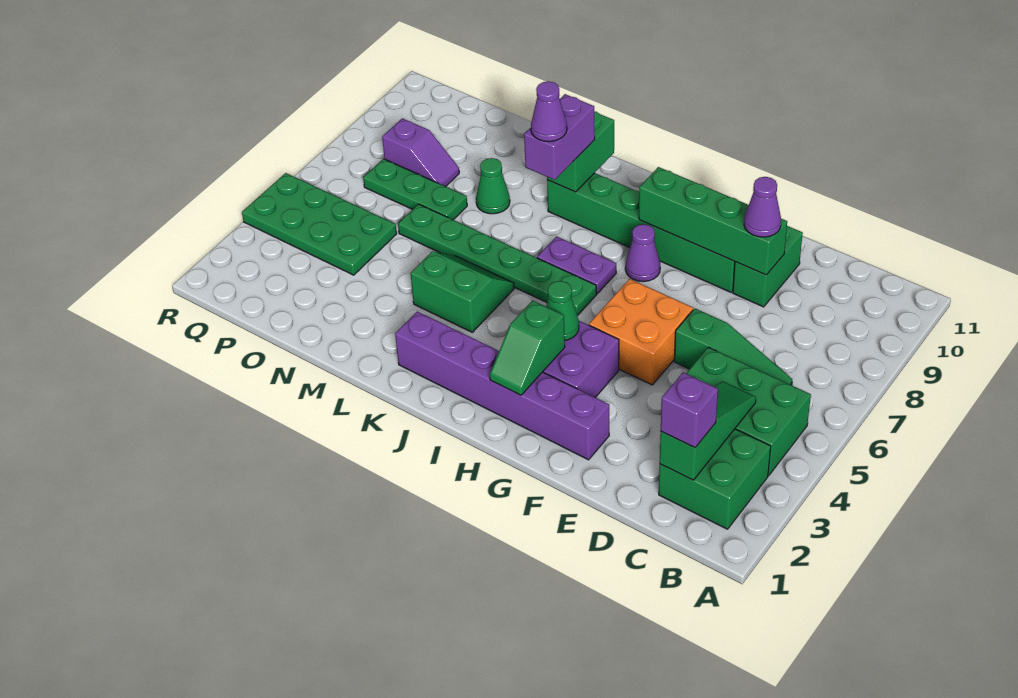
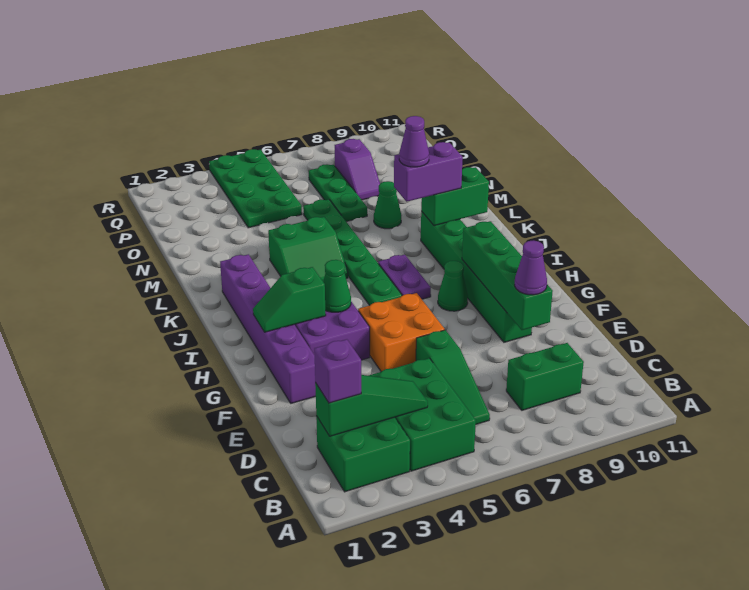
green 1x2 brick [733,226,803,307] -> green 1x2 brick moved to [506,343,584,410]
purple 1x1 cone [625,224,660,282] -> green 1x1 cone [438,261,468,311]
green 2x2 slope [410,251,514,332] -> green 2x2 slope turned to [268,217,348,281]

